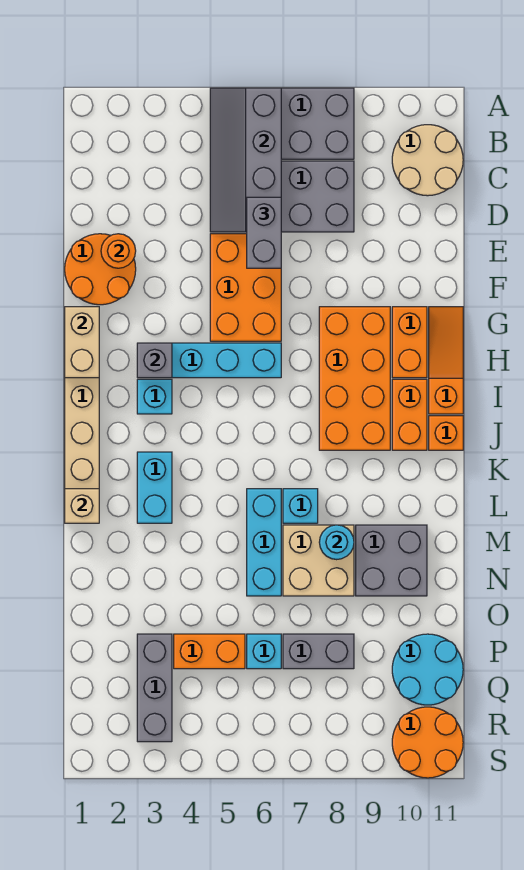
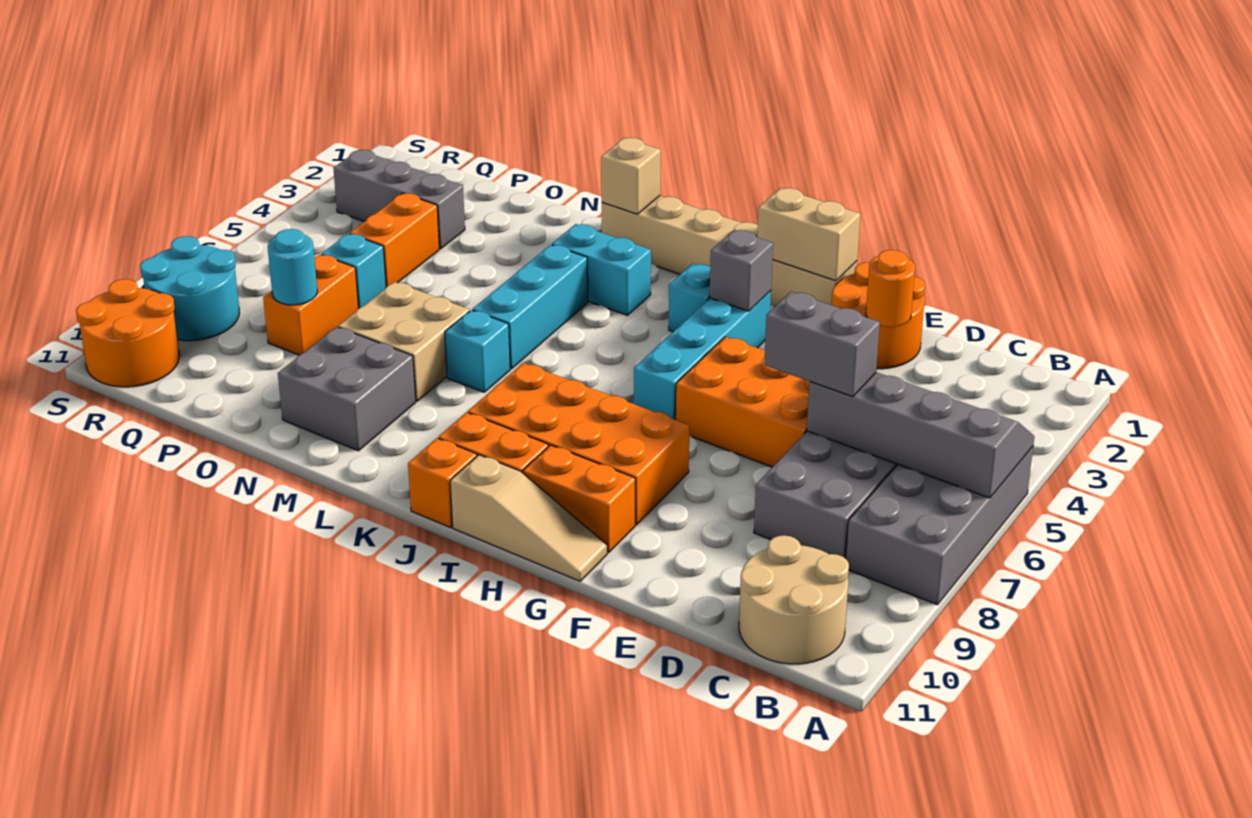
orange 1x3 slope [429,307,463,414] -> tan 1x3 slope [450,455,607,581]
cyan 1x3 brick [247,489,281,596] -> cyan 1x3 brick turned to [473,245,588,369]
cyan 1x1 round brick [319,525,354,560] -> cyan 1x1 round brick moved to [268,229,317,305]
grey 1x2 brick [283,634,354,669] -> orange 1x2 brick [263,255,358,355]
cyan 2x2 round brick [392,634,463,705] -> cyan 2x2 round brick moved to [140,236,240,341]

